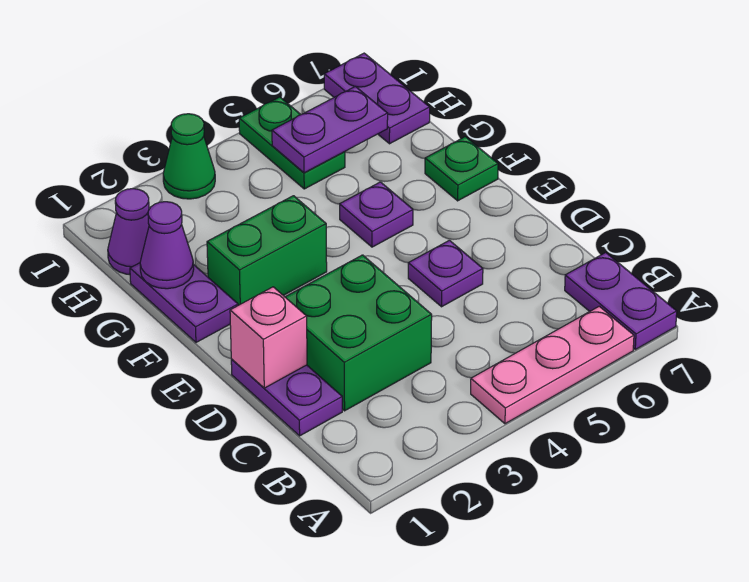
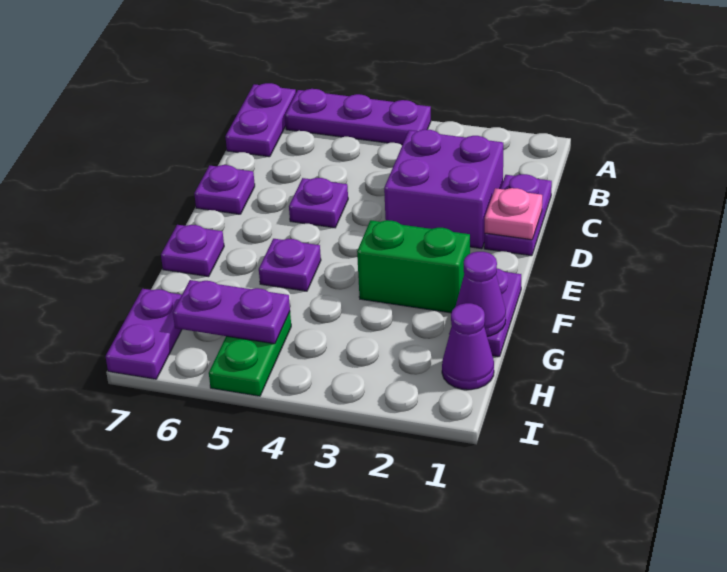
pink 1x3 plate [471,306,634,424] -> purple 1x3 plate [285,89,431,145]
green 2x2 brick [286,255,432,411] -> purple 2x2 brick [384,129,503,249]
pink 1x1 brick [230,287,307,388] -> pink 1x1 plate [485,188,542,240]
none -> purple 1x1 plate [194,165,255,214]
green 1x1 plate [425,137,498,201] -> purple 1x1 plate [161,225,224,277]
green 1x1 cone [163,114,215,199] -> none

